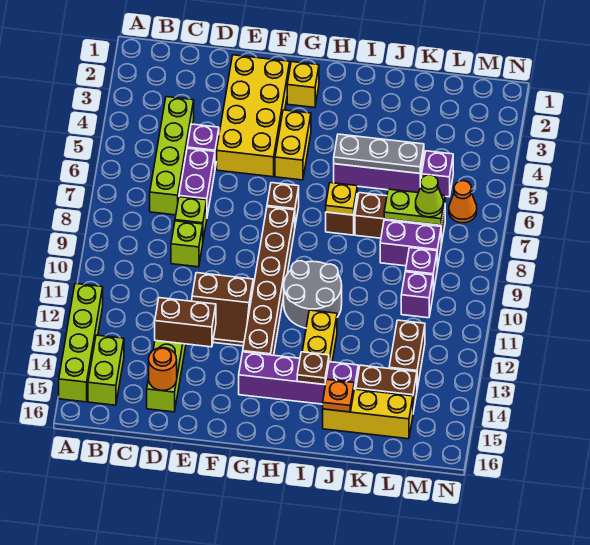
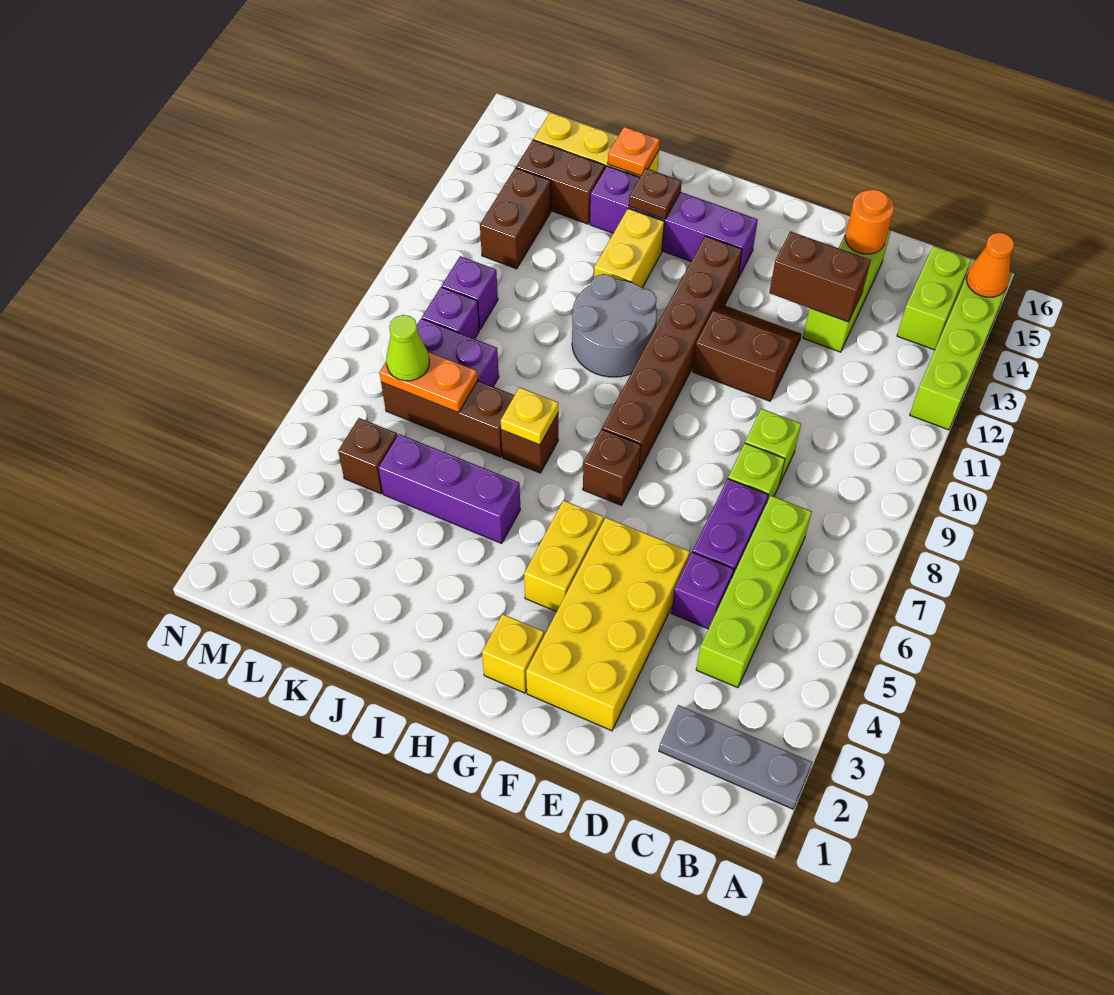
grey 1x3 plate [334,134,424,173] -> grey 1x3 plate moved to [659,705,812,809]
lime 1x2 plate [384,189,445,225] -> orange 1x2 plate [379,352,478,413]
purple 1x1 brick [422,151,453,197] -> brown 1x1 brick [338,418,397,494]
orange 1x1 cone [449,181,477,223] -> orange 1x1 cone moved to [966,233,1014,297]

